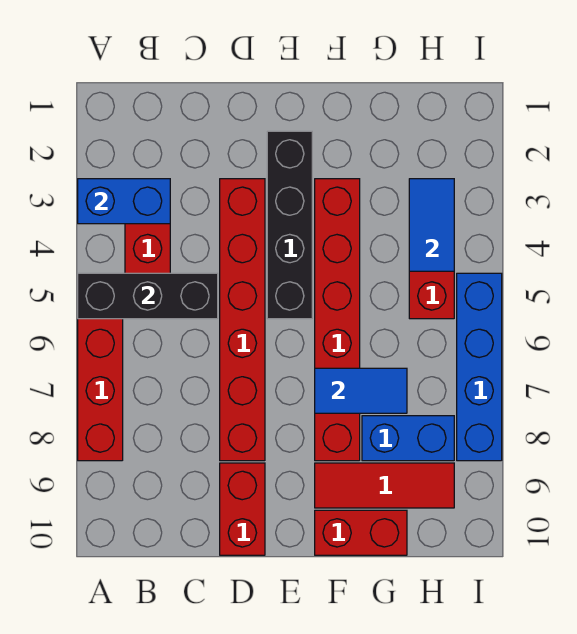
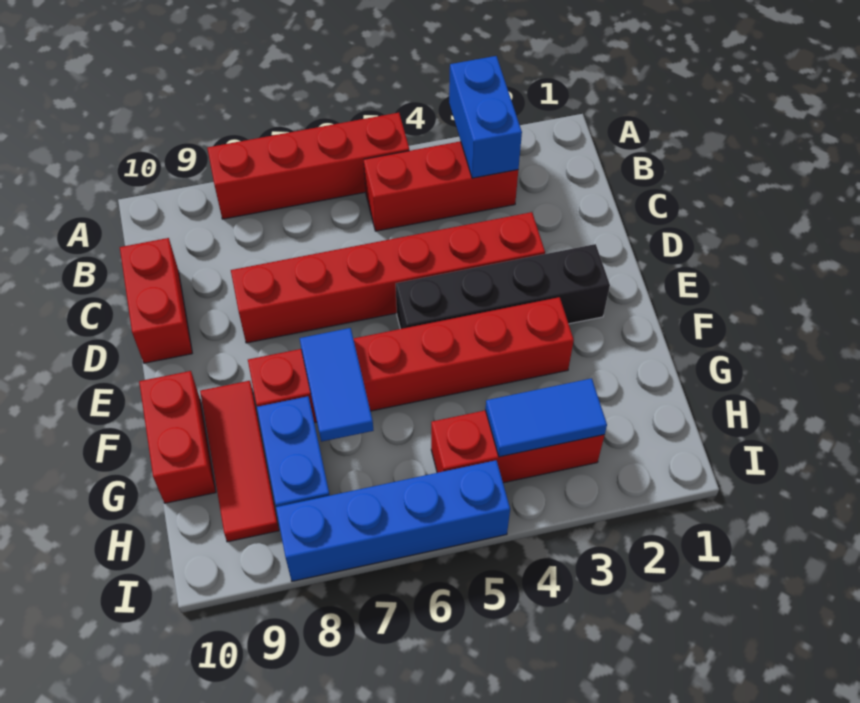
black 1x3 brick [78,273,218,319] -> none
red 1x2 brick [220,463,265,555] -> red 1x2 brick turned to [120,238,192,363]

